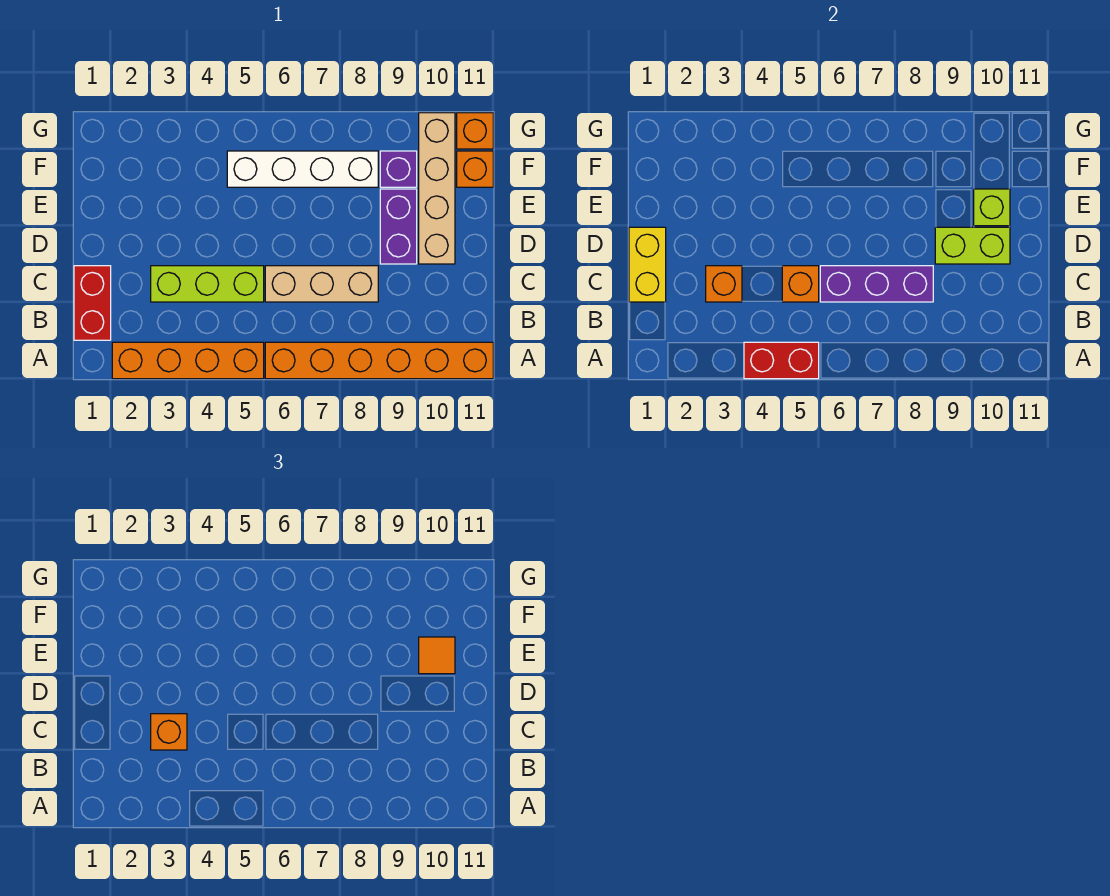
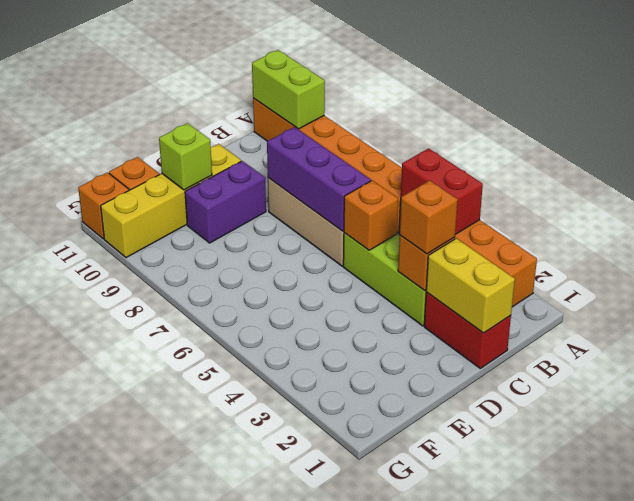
red 1x2 brick [74,266,111,340] -> red 1x2 brick turned to [424,292,511,368]
yellow 1x2 brick [629,227,666,302] -> yellow 1x2 brick turned to [426,238,515,333]
lime 1x2 brick [935,227,1010,264] -> lime 1x2 brick moved to [252,50,325,129]
tan 1x4 brick [419,113,455,264] -> yellow 1x4 brick [101,144,241,258]
orange 1x1 tile [419,637,455,674] -> none
white 1x4 brick [227,151,378,187] -> none
purple 1x1 brick [380,151,417,187] -> none

